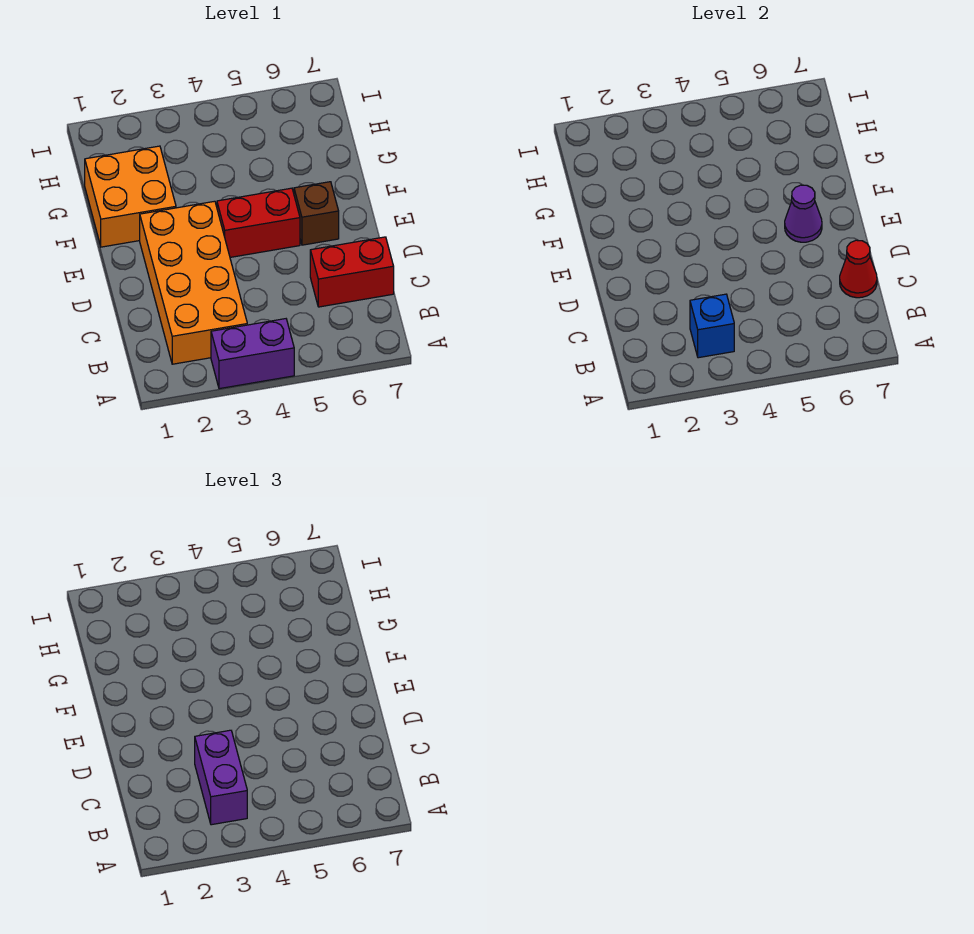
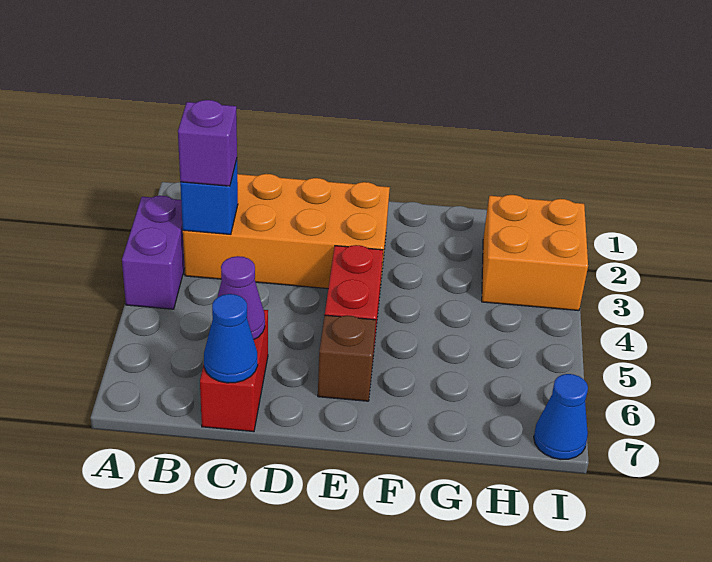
purple 1x2 brick [195,730,247,825] -> purple 1x1 brick [178,100,237,186]
red 1x1 cone [840,240,877,298] -> blue 1x1 cone [204,294,258,383]
purple 1x1 cone [785,185,822,242] -> purple 1x1 cone moved to [218,256,265,340]
orange 2x2 brick [85,146,176,247] -> orange 2x2 brick moved to [482,195,588,311]
none -> blue 1x1 cone [534,374,588,459]

